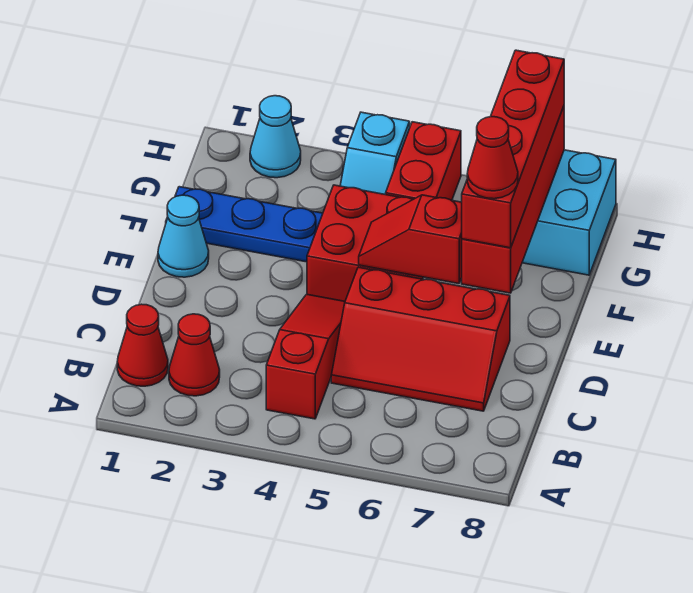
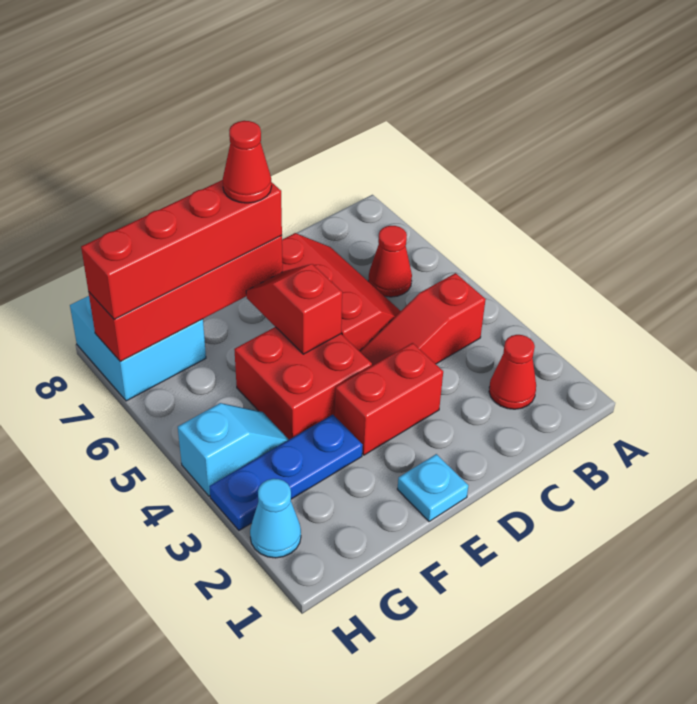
red 1x1 cone [117,304,168,386] -> red 1x1 cone moved to [368,226,412,297]
cyan 1x1 cone [158,195,209,277] -> cyan 1x1 plate [397,454,468,522]
red 1x2 slope [359,195,462,284] -> red 1x2 slope turned to [246,264,342,354]
blue 1x3 plate [166,187,323,262] -> blue 1x3 plate turned to [209,415,362,530]
red 1x2 brick [386,122,461,200] -> red 1x2 brick moved to [335,343,443,455]

